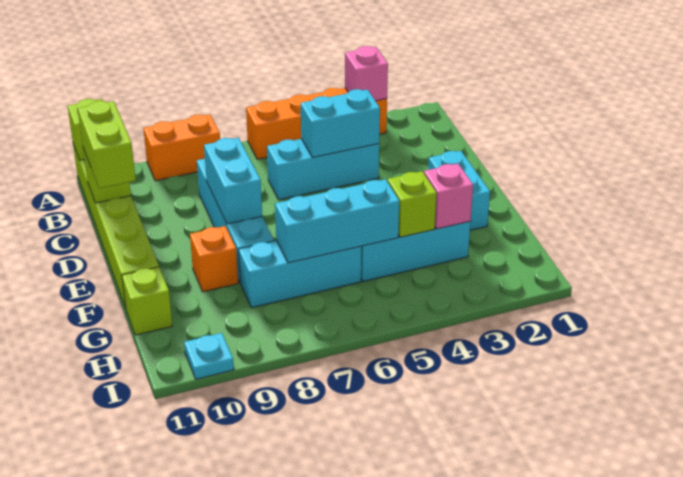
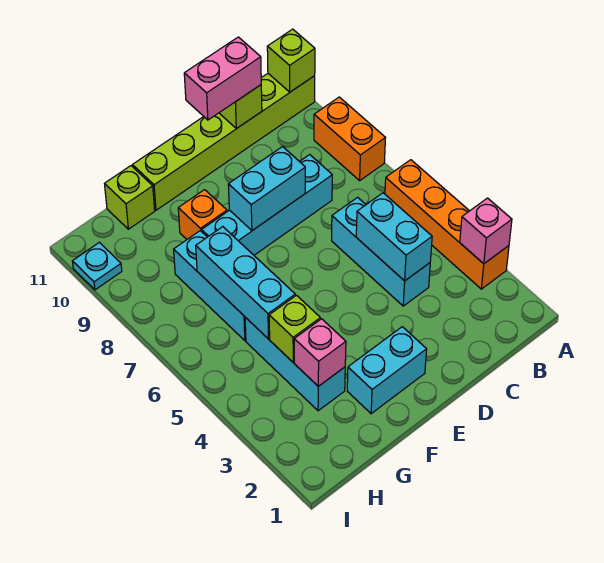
lime 1x2 brick [78,101,136,188] -> pink 1x2 brick [184,37,261,120]

